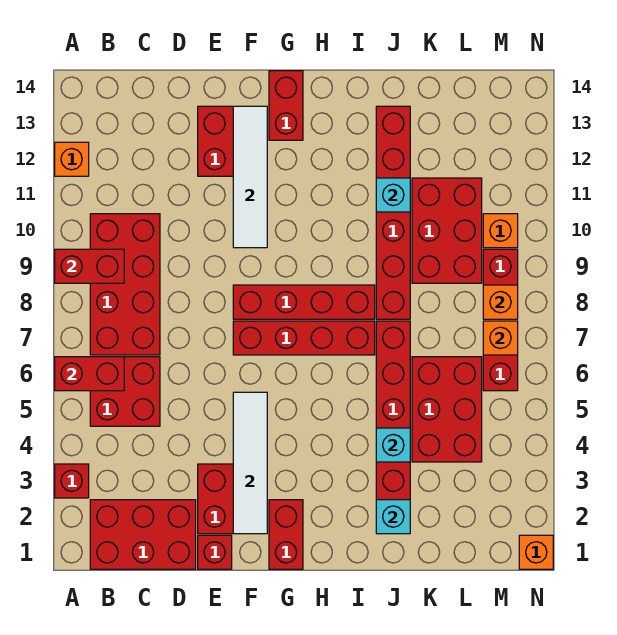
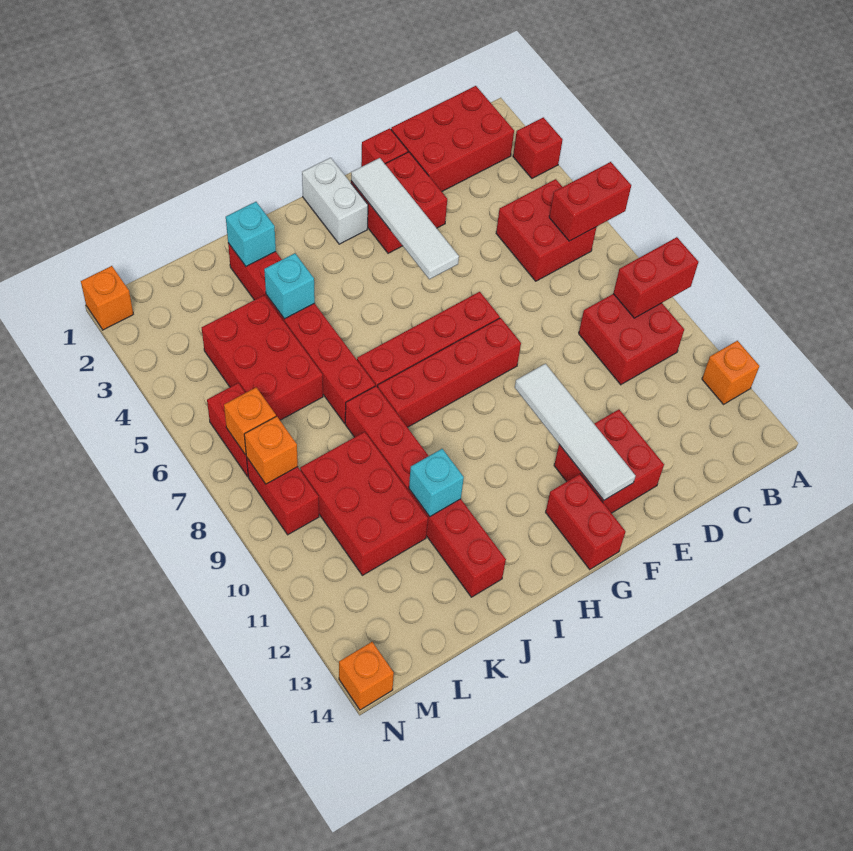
red 2x4 brick [90,214,160,355] -> red 2x2 brick [579,294,684,385]
red 1x2 brick [269,500,303,569] -> white 1x2 brick [302,158,368,244]
orange 1x1 brick [483,214,518,248] -> orange 1x1 brick moved to [339,642,394,710]

